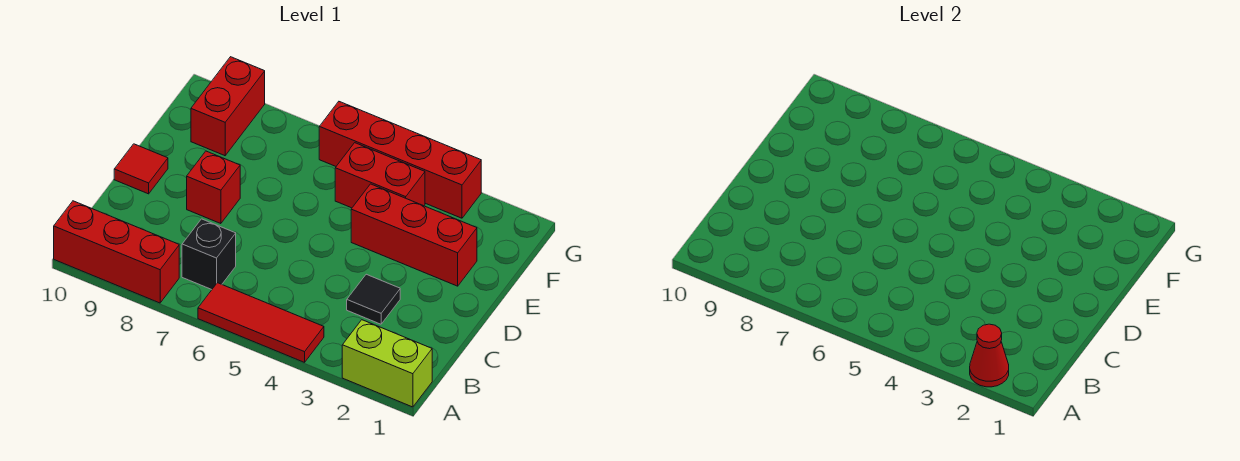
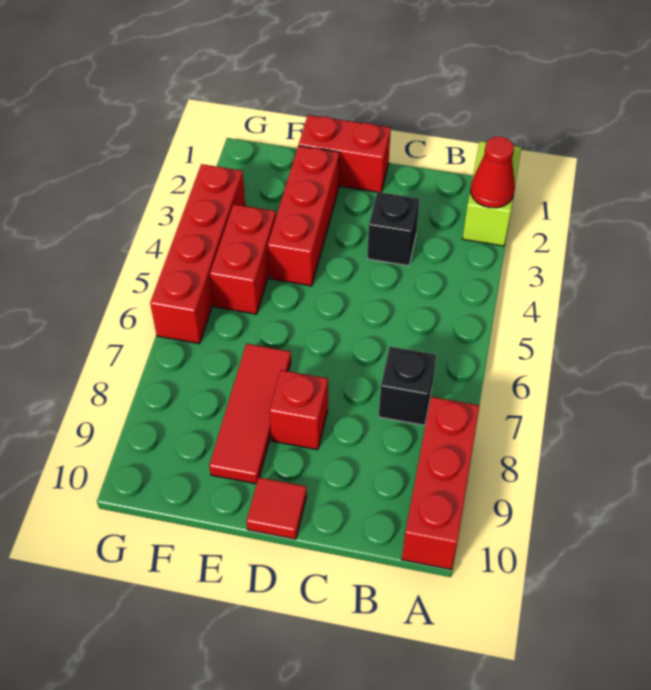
red 1x3 tile [198,283,324,362] -> red 1x3 tile moved to [209,344,291,484]
black 1x1 tile [347,274,400,324] -> black 1x1 brick [367,192,420,266]
red 1x2 brick [191,57,265,156] -> red 1x2 brick moved to [299,115,391,192]

